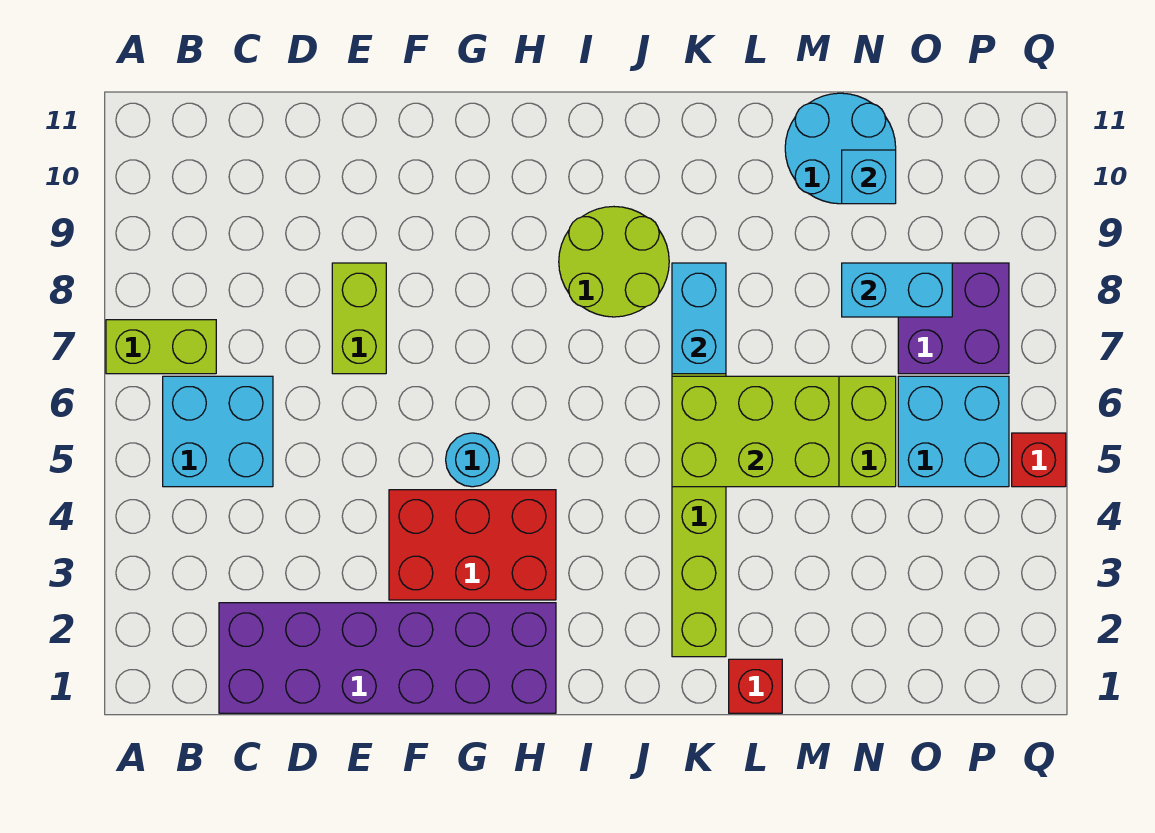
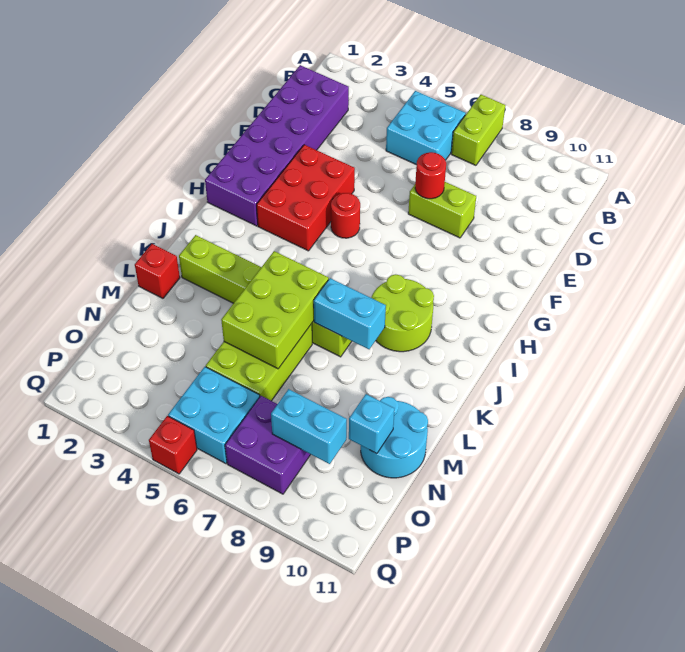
none -> red 1x1 round brick [415,152,446,199]
cyan 1x1 round brick [446,433,499,487] -> red 1x1 round brick [331,193,360,238]
cyan 1x2 brick [842,263,952,317] -> cyan 1x2 brick turned to [271,389,347,464]

